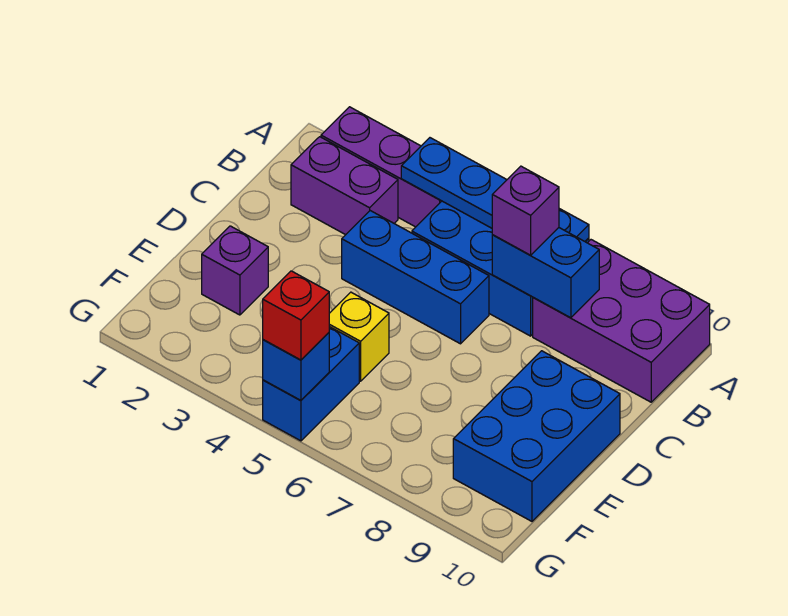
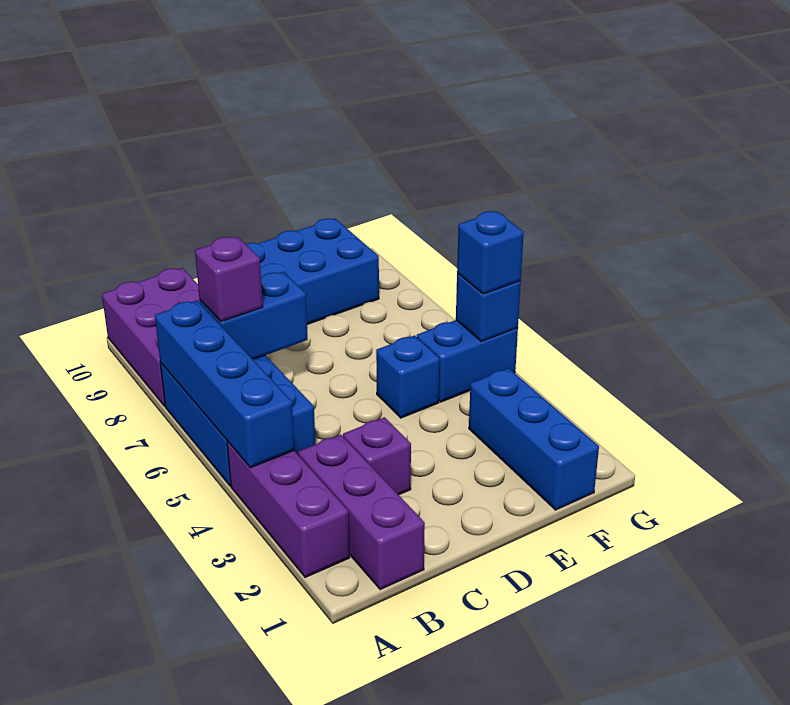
blue 1x4 plate [401,138,589,241] -> blue 1x4 brick [155,301,294,468]
purple 1x2 brick [291,137,398,235] -> purple 1x3 brick [298,435,425,590]
blue 1x2 brick [492,228,599,318] -> blue 1x2 brick turned to [200,272,308,359]
blue 1x3 brick [342,211,489,344] -> blue 1x3 brick moved to [469,368,599,510]
purple 1x1 brick [202,226,268,315] -> purple 1x1 brick moved to [343,417,411,495]
yellow 1x1 brick [329,292,389,381] -> blue 1x1 brick [376,335,440,418]
red 1x1 brick [263,271,329,360] -> blue 1x1 brick [457,211,524,294]

